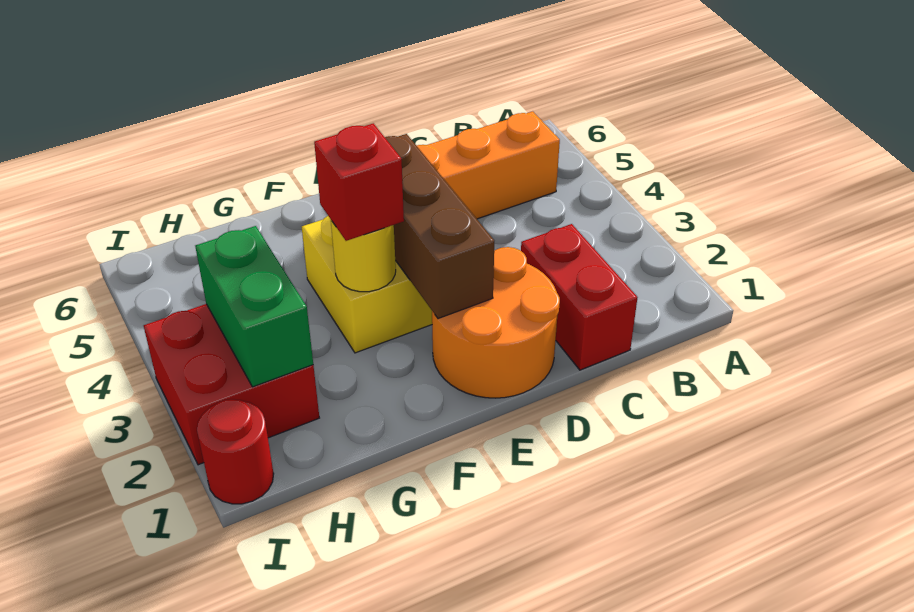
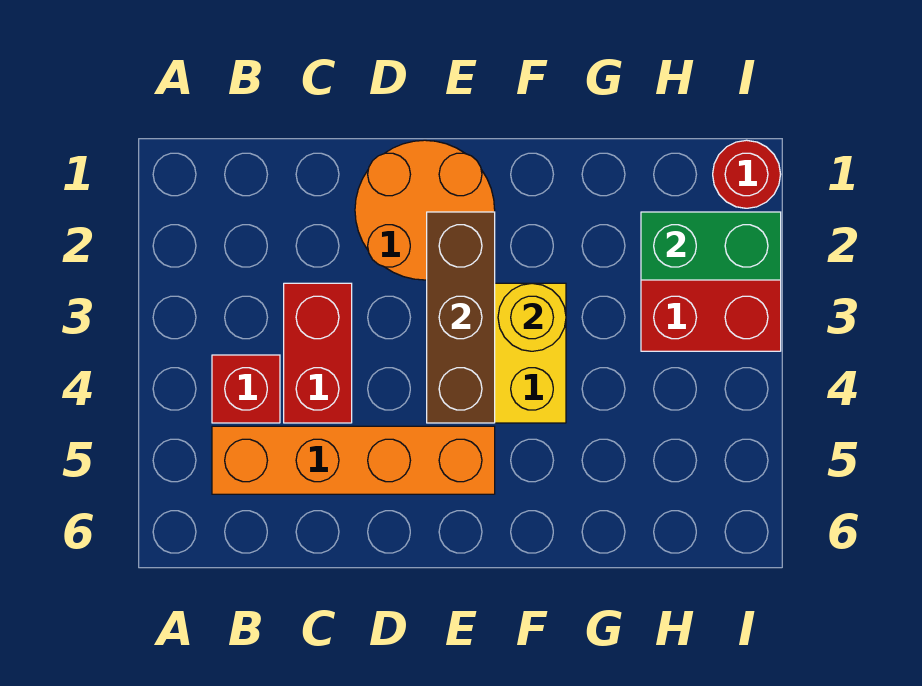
red 1x2 brick [521,224,638,370] -> red 1x2 brick moved to [284,283,352,423]
red 1x1 brick [314,123,404,241] -> red 1x1 brick moved to [212,355,280,423]
green 1x2 brick [195,226,313,387] -> green 1x2 brick turned to [641,212,781,280]

